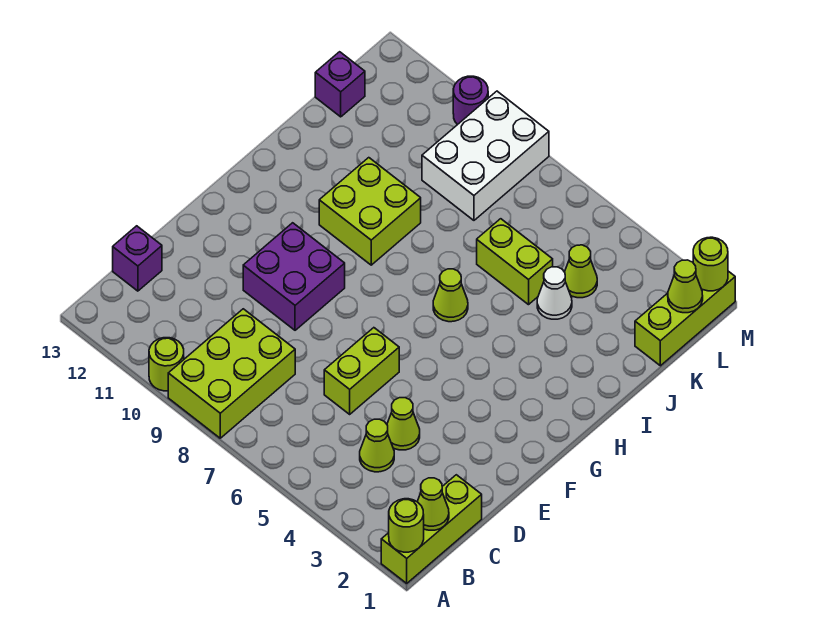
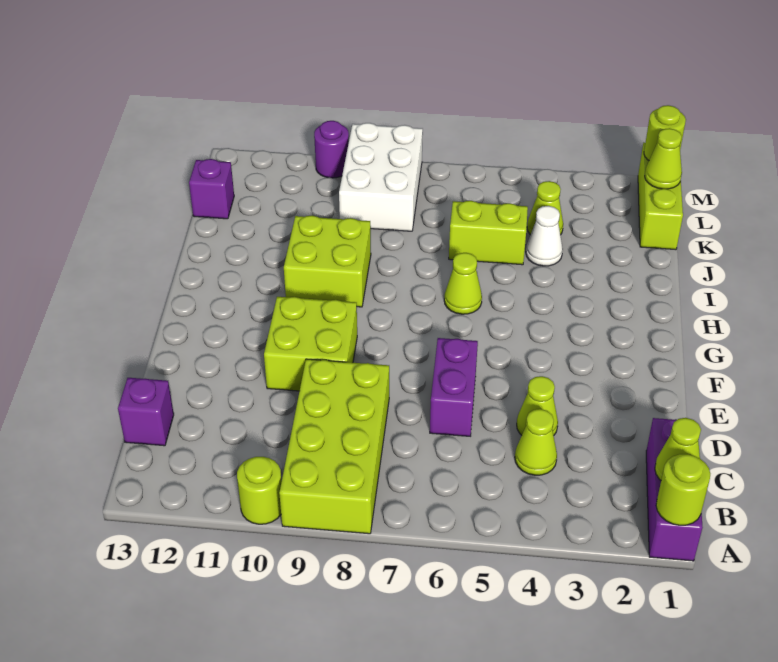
lime 1x3 brick [381,475,482,583] -> purple 1x3 brick [646,418,703,561]
lime 2x3 brick [168,309,295,438] -> lime 2x4 brick [279,359,389,534]
lime 1x2 brick [324,328,399,414] -> purple 1x2 brick [430,338,478,436]
purple 2x2 brick [243,223,345,330] -> lime 2x2 brick [264,297,357,391]

